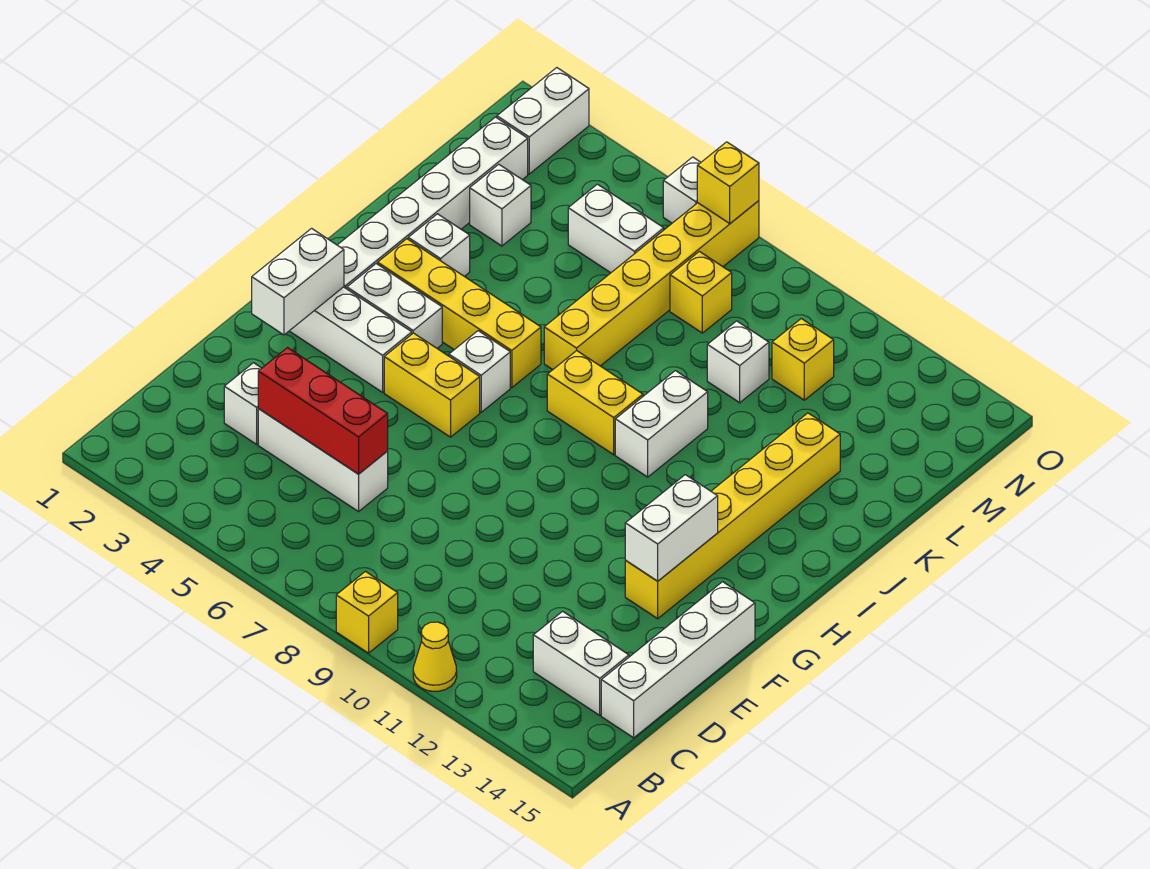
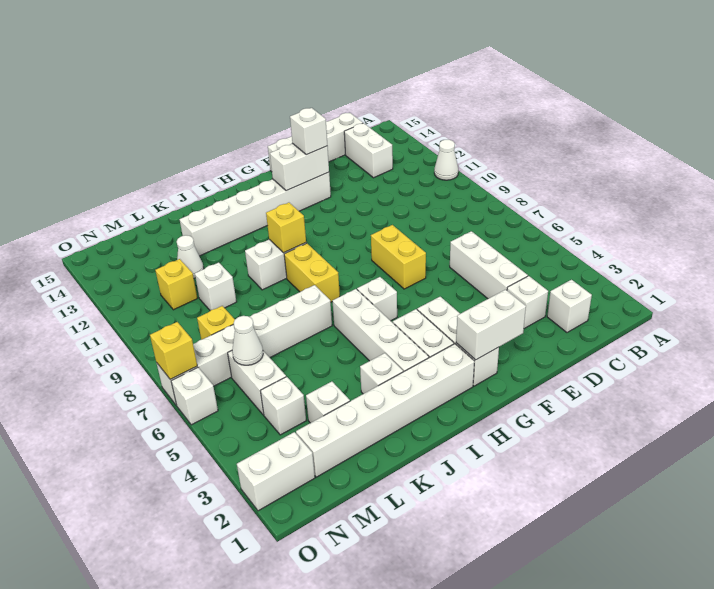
yellow 1x1 brick [336,571,398,653] -> yellow 1x1 brick moved to [266,203,306,253]
yellow 1x1 cone [413,622,457,691] -> white 1x1 cone [434,140,458,180]
none -> white 1x1 brick [547,280,592,332]
red 1x3 brick [258,348,388,474] -> none
yellow 1x6 brick [625,413,840,619] -> white 1x6 brick [180,172,331,256]
none -> white 1x1 brick [290,108,327,155]
yellow 1x2 brick [384,333,480,437] -> yellow 1x2 brick moved to [371,225,426,289]
yellow 1x4 brick [378,239,541,388] -> white 1x4 brick [332,289,429,372]
yellow 1x6 brick [544,201,759,370] -> white 1x6 brick [156,285,332,405]
none -> white 1x1 cone [177,235,204,278]
none -> white 1x1 brick [260,377,306,435]
none -> white 1x1 cone [232,316,263,365]

